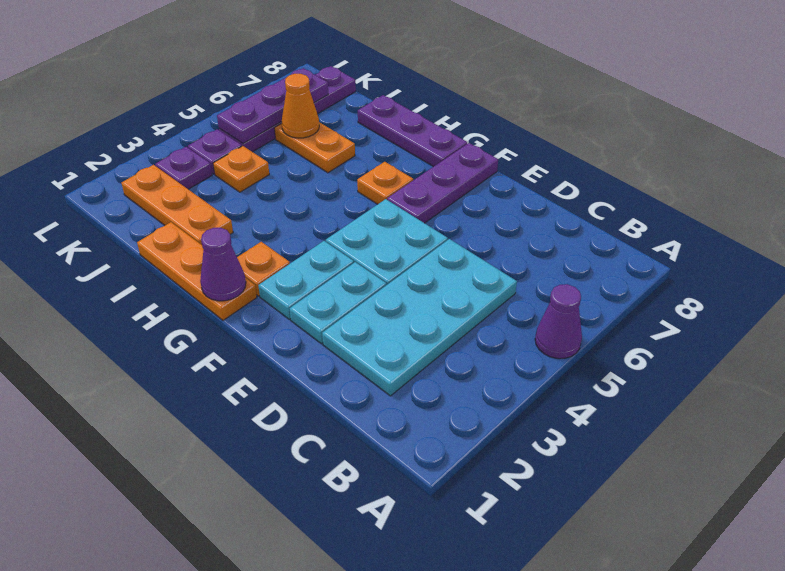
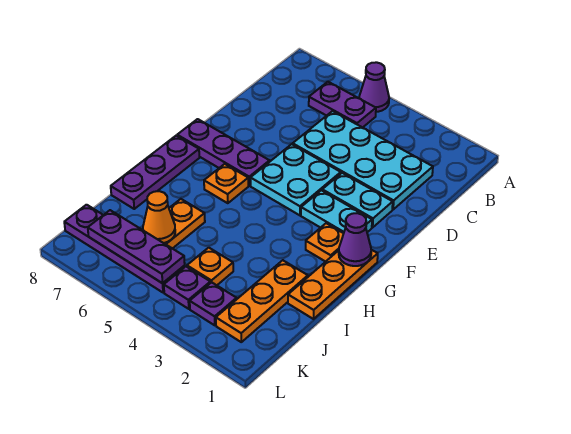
none -> purple 1x2 plate [309,82,376,128]

